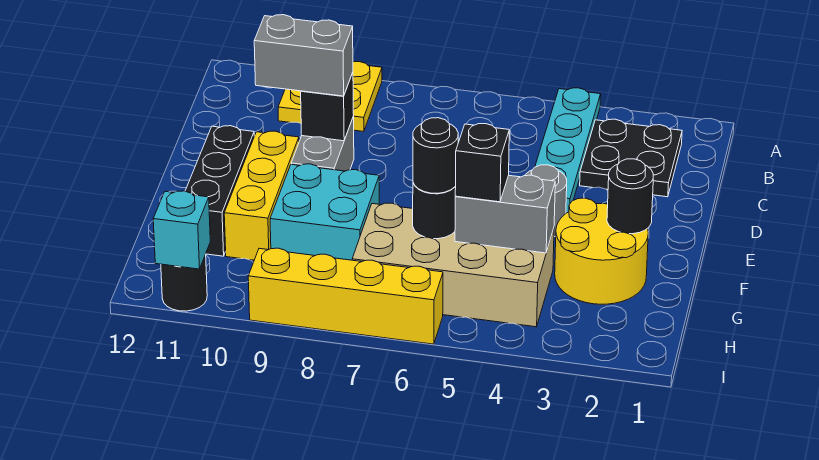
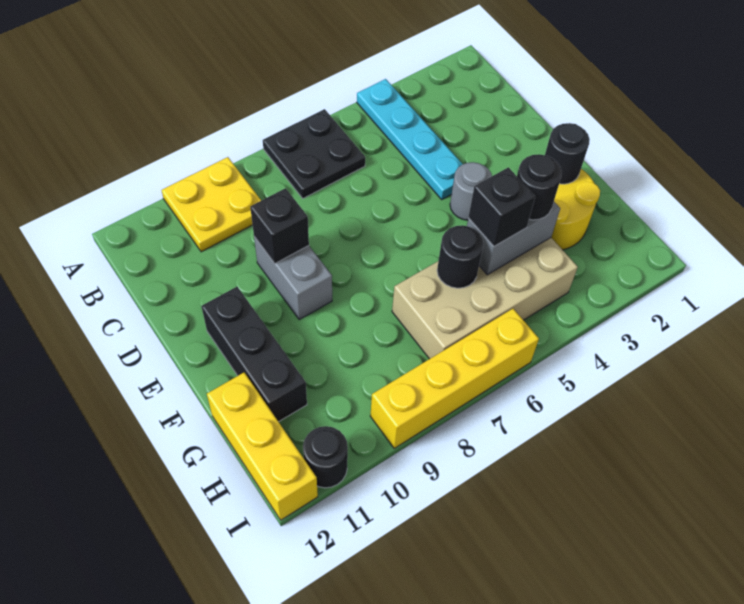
black 2x2 plate [580,119,682,197] -> black 2x2 plate moved to [263,109,365,198]
grey 1x2 brick [254,15,353,96] -> none
yellow 1x3 brick [224,131,299,260] -> yellow 1x3 brick moved to [207,373,318,520]
cyan 2x2 brick [270,164,379,260] -> none
black 1x1 round brick [413,118,458,193] -> black 1x1 round brick moved to [517,154,562,220]
cyan 1x1 brick [153,191,210,269] -> none

